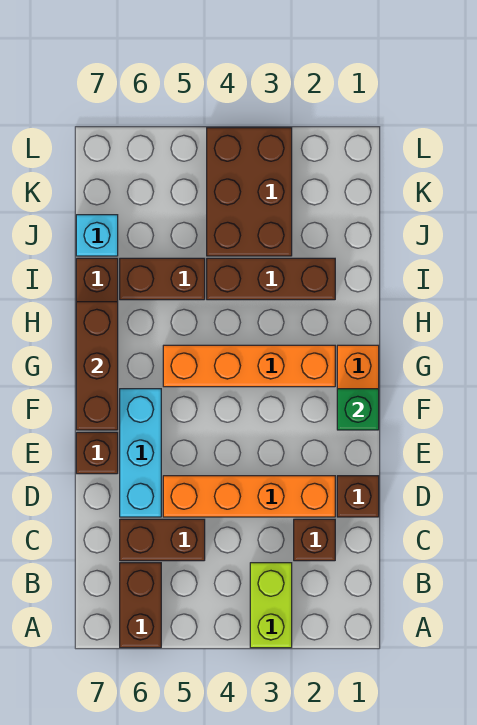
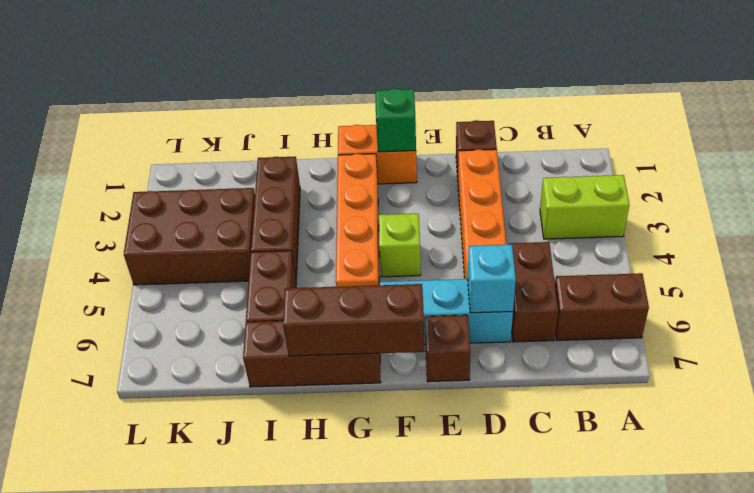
brown 1x1 brick [294,519,335,561] -> none
none -> lime 1x1 brick [379,214,421,277]
cyan 1x1 brick [76,215,118,256] -> cyan 1x1 brick moved to [468,245,516,313]

